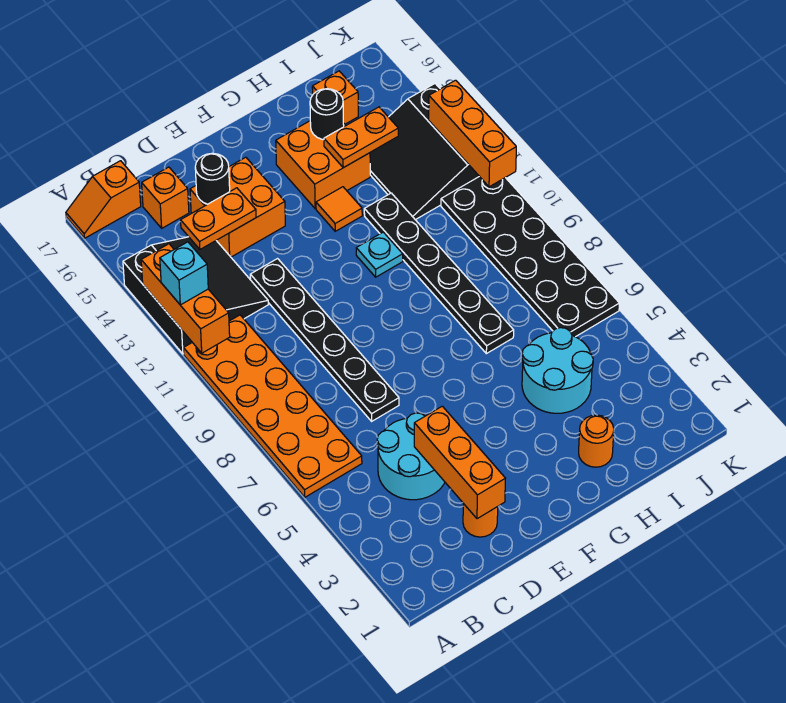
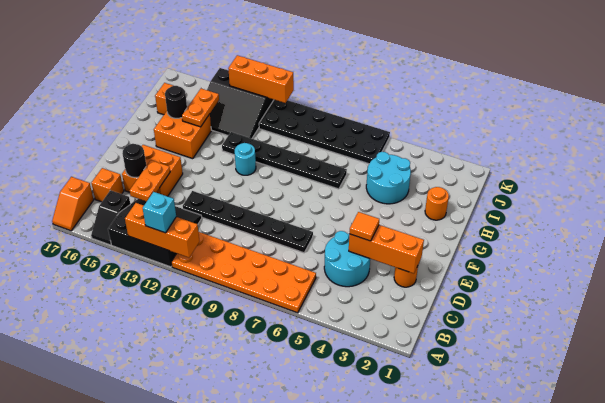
none -> black 1x2 slope [91,190,130,245]
cyan 1x1 plate [356,232,403,277] -> cyan 1x1 round brick [235,143,256,175]
orange 1x1 tile [316,187,362,231] -> orange 1x1 tile moved to [349,212,379,241]

